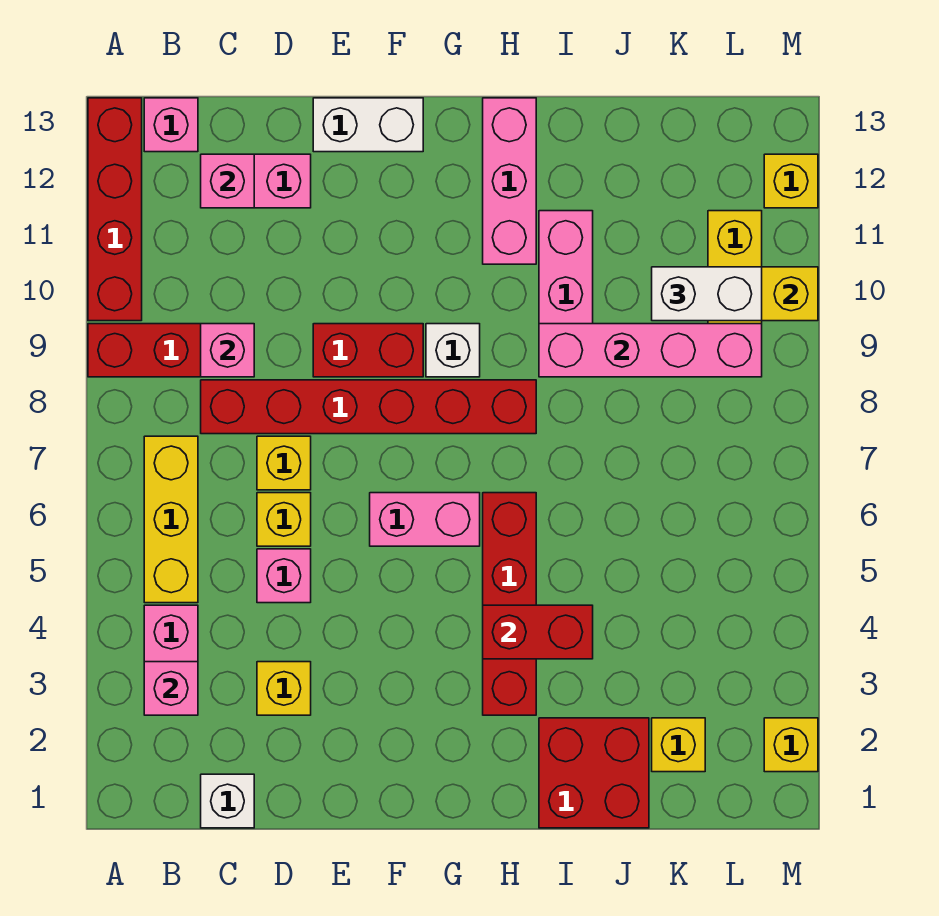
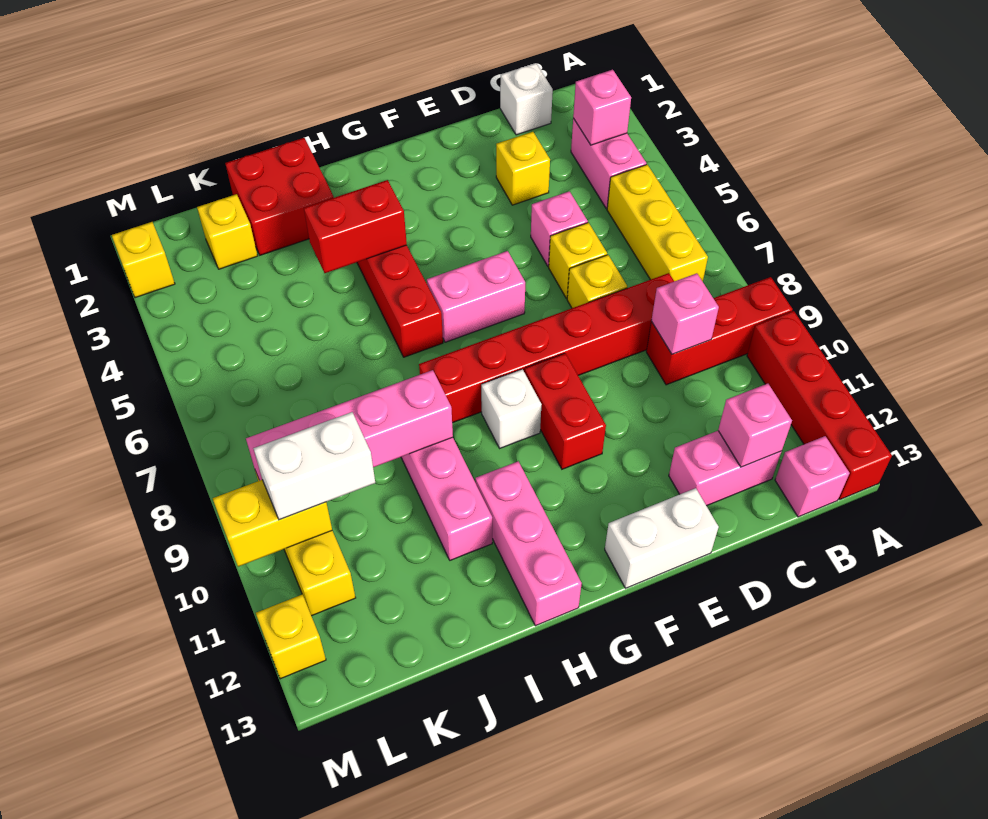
red 1x2 brick [313,324,423,377] -> red 1x2 brick turned to [525,353,606,469]

